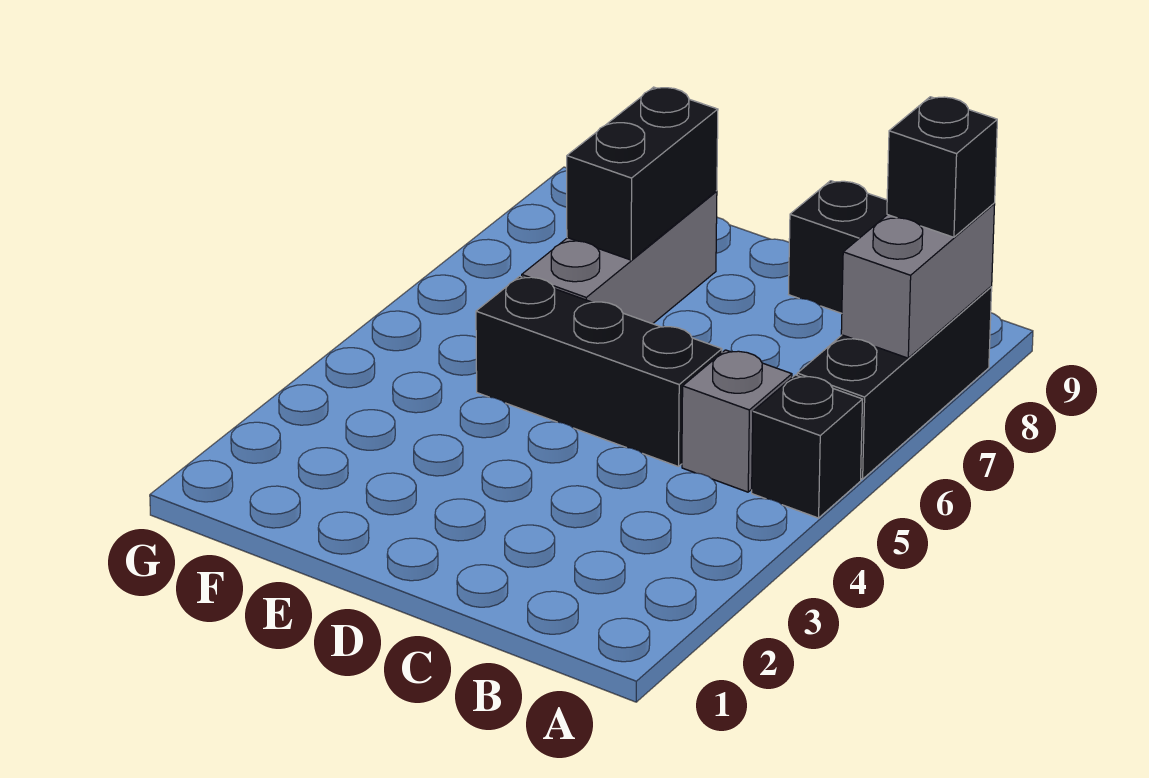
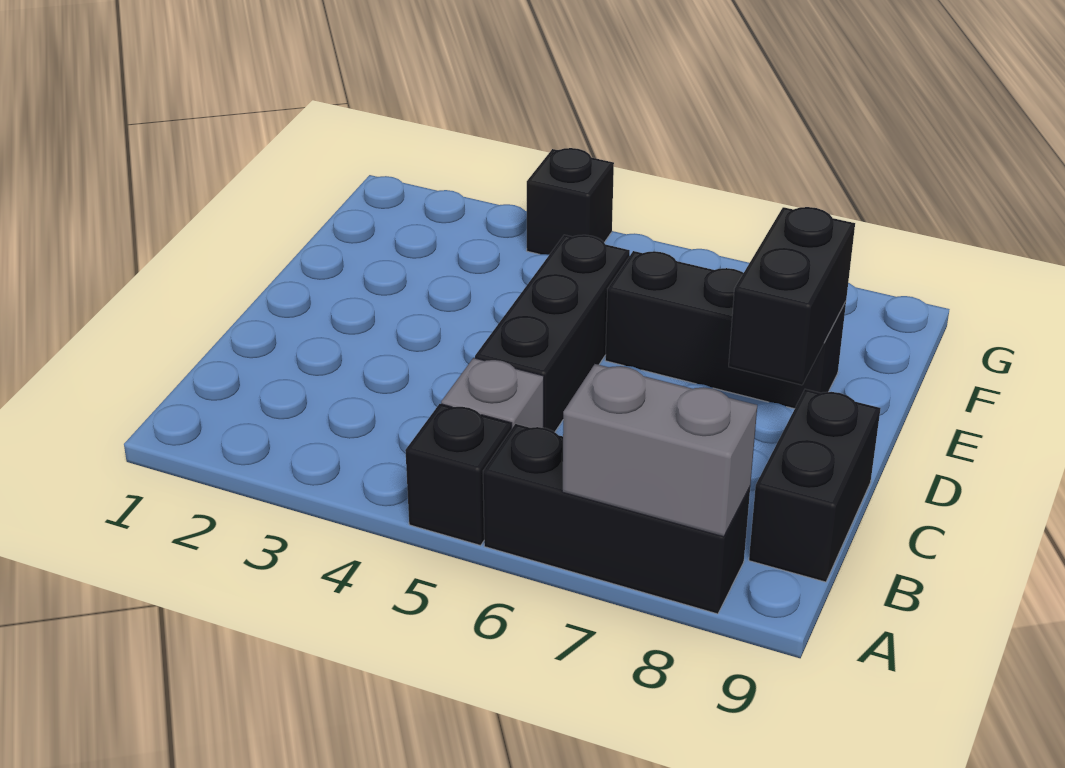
black 1x1 brick [887,97,997,237] -> black 1x1 brick moved to [527,148,614,255]
grey 1x3 brick [522,191,717,324] -> black 1x3 brick [605,251,846,409]
black 1x2 brick [567,87,718,260] -> black 1x2 brick turned to [729,207,855,385]

